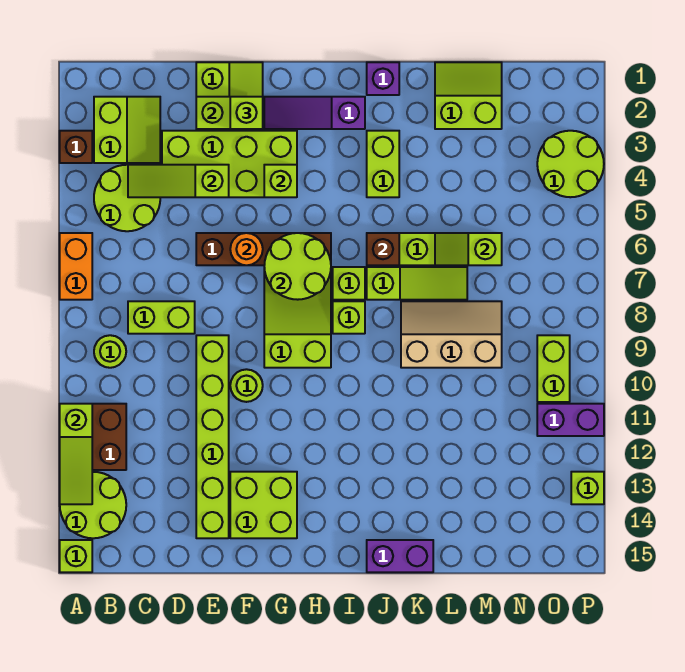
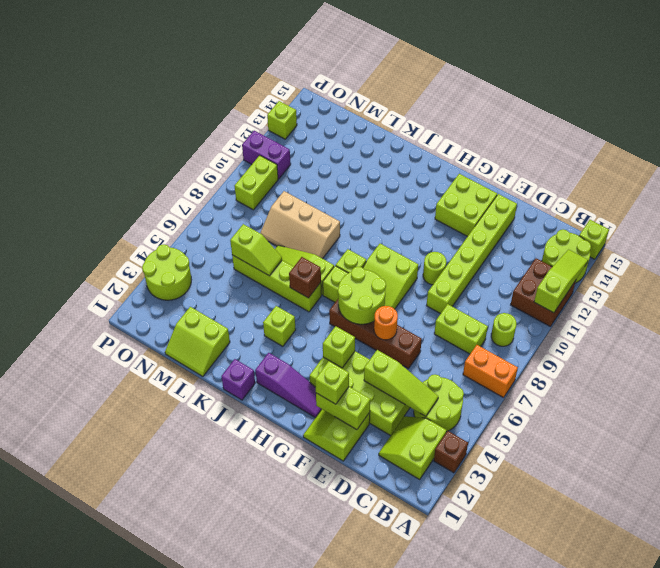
orange 1x2 brick [60,233,92,300] -> orange 1x2 brick turned to [463,345,518,398]
lime 1x2 brick [367,131,399,197] -> lime 1x1 brick [263,306,296,346]
purple 1x2 brick [367,540,433,572] -> none

